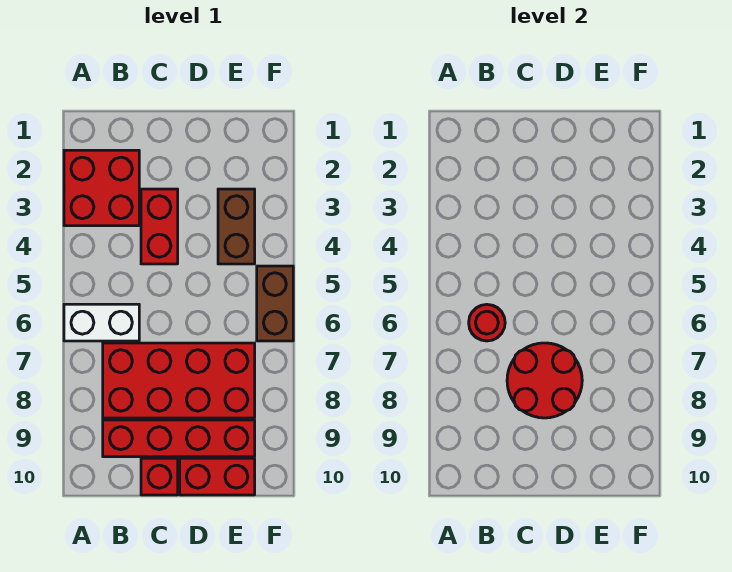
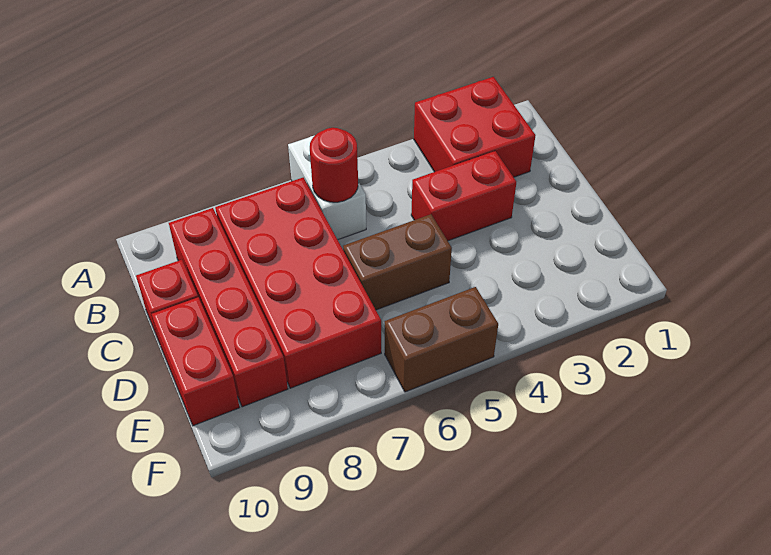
red 2x2 round brick [507,343,582,418] -> none
brown 1x2 brick [218,189,255,264] -> brown 1x2 brick moved to [343,214,452,310]

